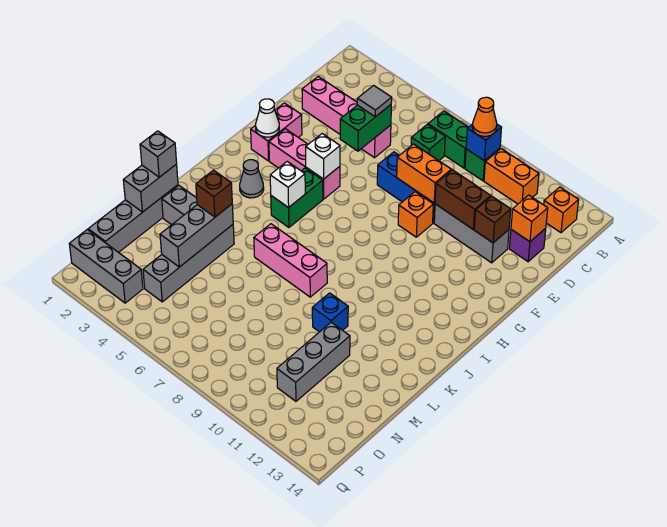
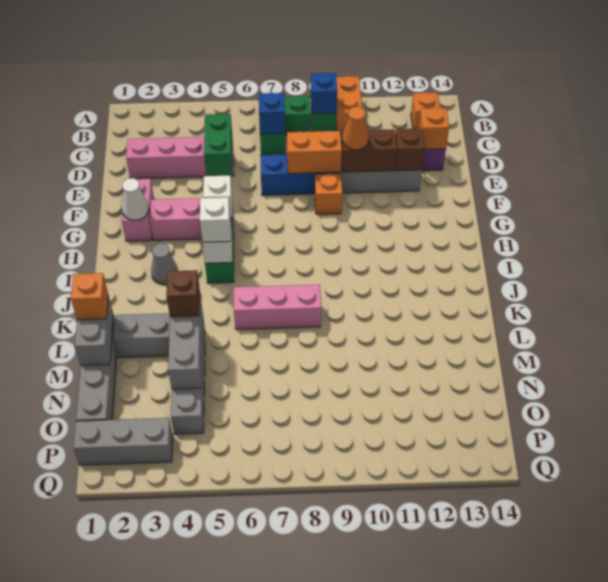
orange 1x1 cone [472,97,497,136] -> orange 1x1 cone moved to [342,107,369,150]
orange 1x2 brick [484,149,539,204] -> orange 1x2 brick turned to [336,76,362,134]
grey 1x1 tile [357,85,392,117] -> none
none -> white 1x1 brick [200,197,231,242]
grey 1x1 brick [140,131,177,177] -> orange 1x1 brick [71,273,108,319]
blue 1x1 brick [312,293,348,332] -> blue 1x1 brick moved to [259,93,285,134]
grey 1x3 brick [277,322,350,401] -> none

